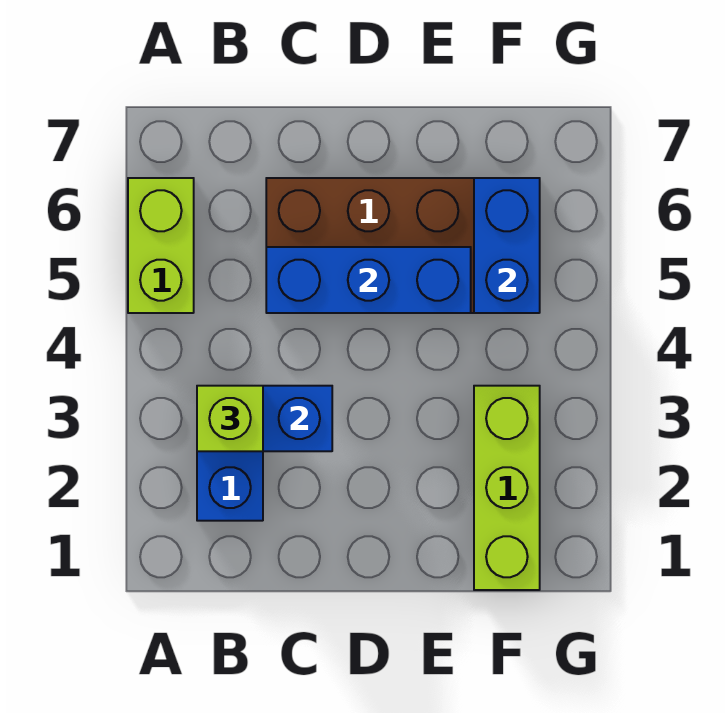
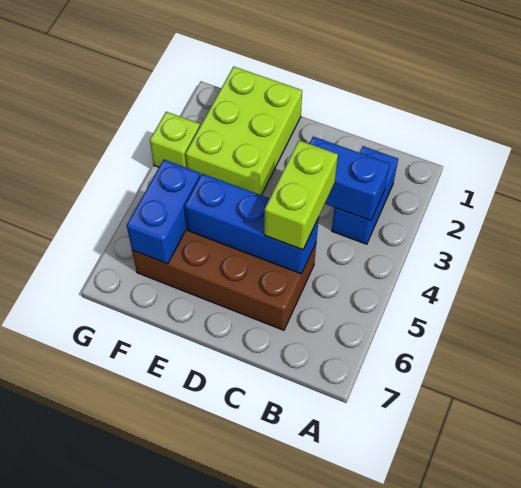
lime 1x2 brick [128,178,194,313] -> lime 1x2 brick moved to [264,140,338,250]
lime 1x1 brick [197,386,263,451] -> lime 1x1 brick moved to [150,112,200,168]
lime 1x3 brick [474,386,540,590] -> lime 2x3 brick [186,67,302,195]

